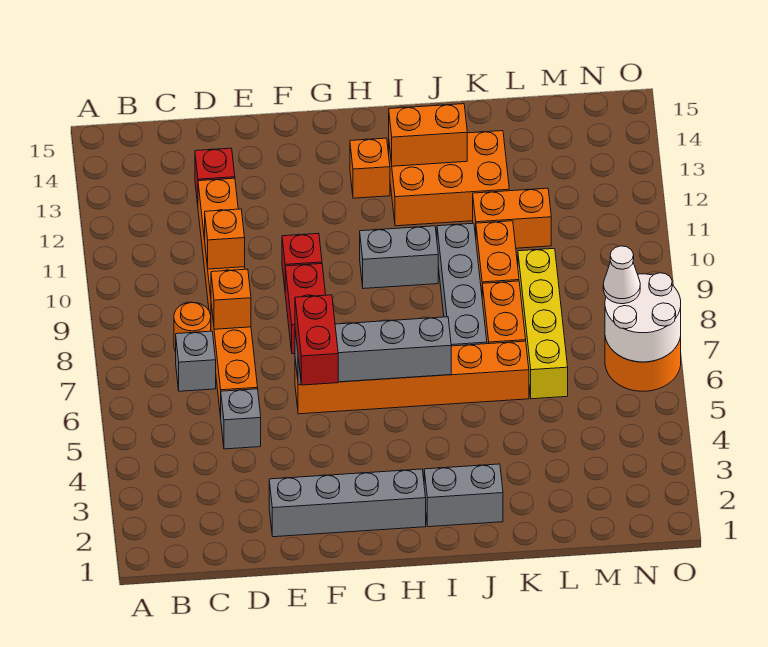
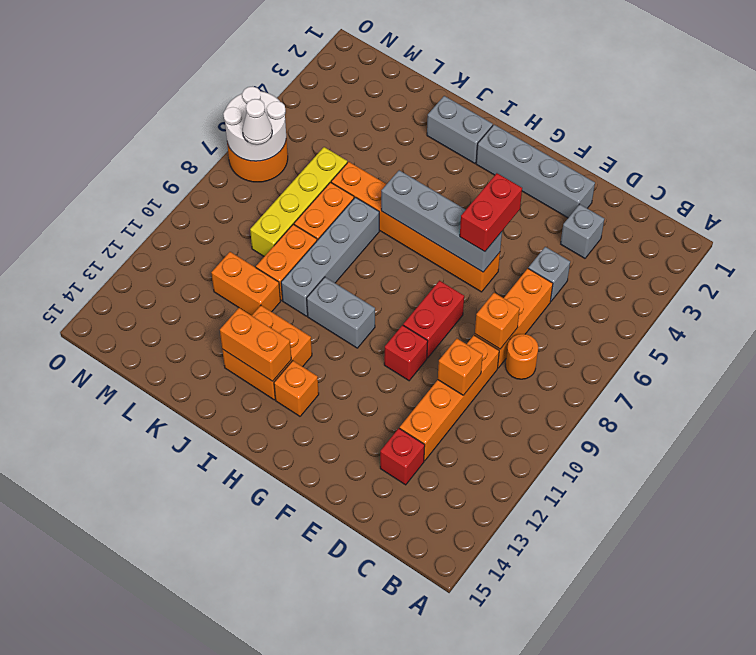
grey 1x1 brick [176,331,216,391] -> grey 1x1 brick moved to [561,204,604,258]
orange 2x3 brick [389,131,509,226] -> orange 2x2 brick [222,305,312,400]

